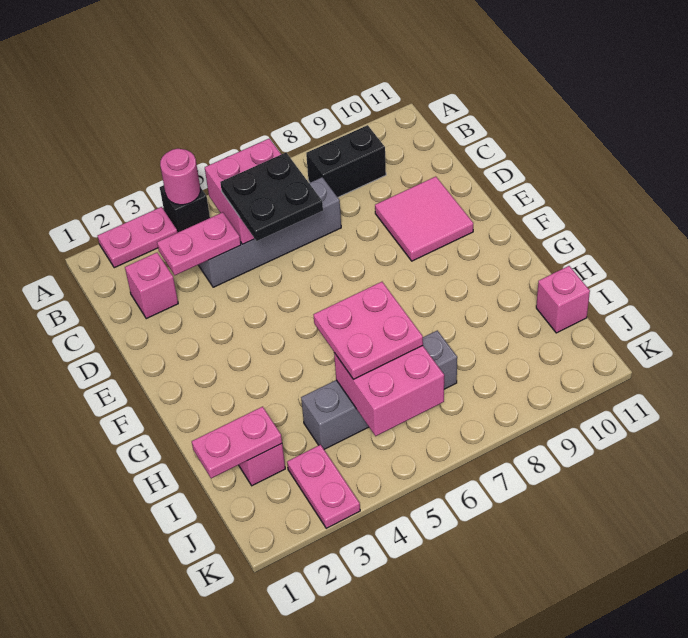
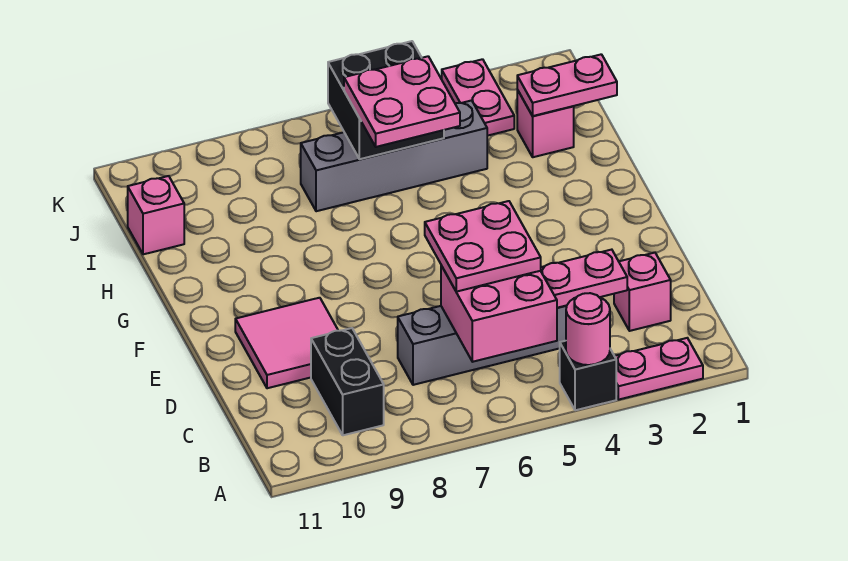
black 1x2 brick [306,125,386,197] -> black 1x2 brick turned to [311,328,384,435]
black 2x2 plate [220,153,323,241] -> pink 2x2 plate [425,201,541,292]
pink 2x2 brick [334,346,444,436] -> black 2x2 brick [328,41,444,159]

